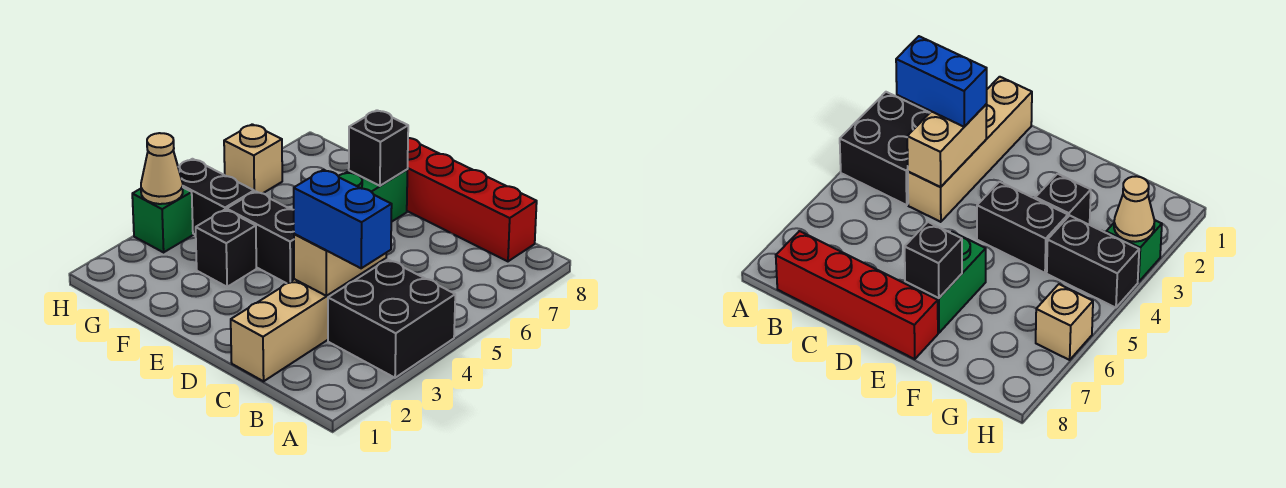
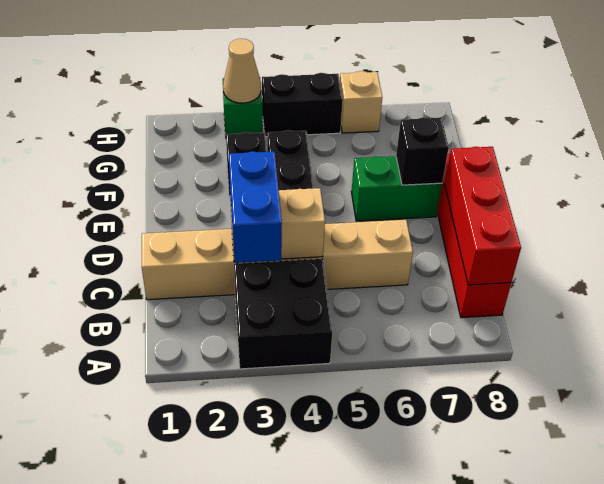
none -> red 1x3 brick [445,147,521,285]
tan 1x4 brick [231,258,386,381] -> tan 1x6 brick [142,220,413,300]
black 1x2 brick [178,159,254,235] -> black 1x2 brick turned to [262,73,343,137]

